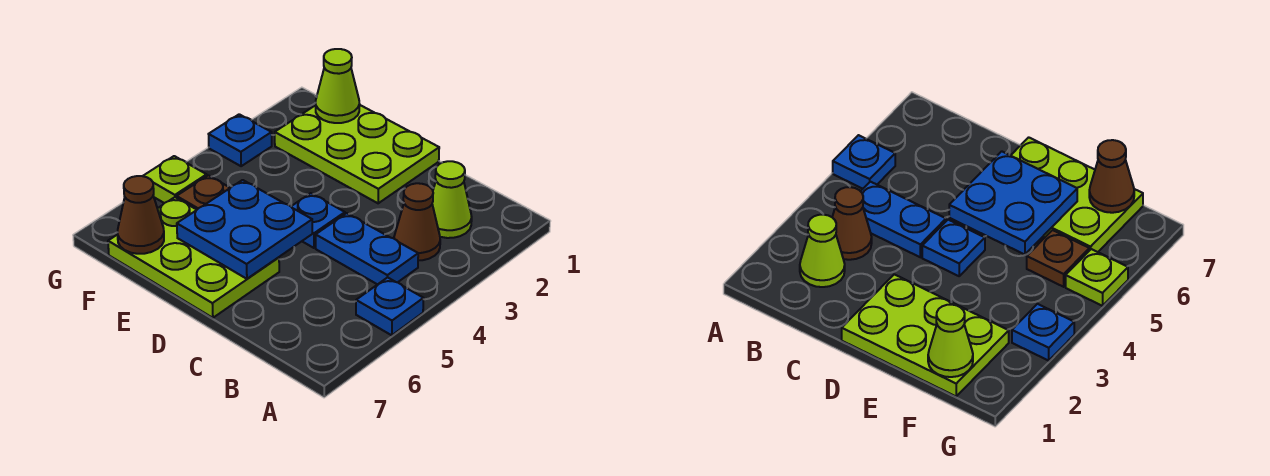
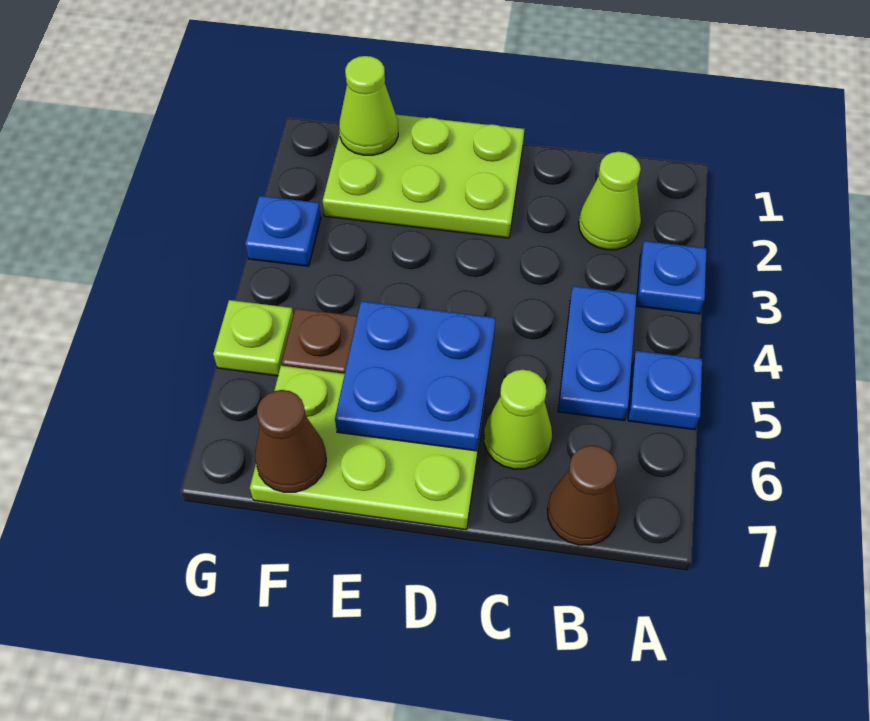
brown 1x1 cone [394,183,440,261] -> brown 1x1 cone moved to [547,446,619,545]
blue 1x2 plate [316,213,418,285] -> blue 1x2 plate turned to [558,286,637,420]
none -> lime 1x1 cone [484,370,552,469]
blue 1x1 plate [291,193,345,248] -> blue 1x1 plate moved to [637,241,707,314]

